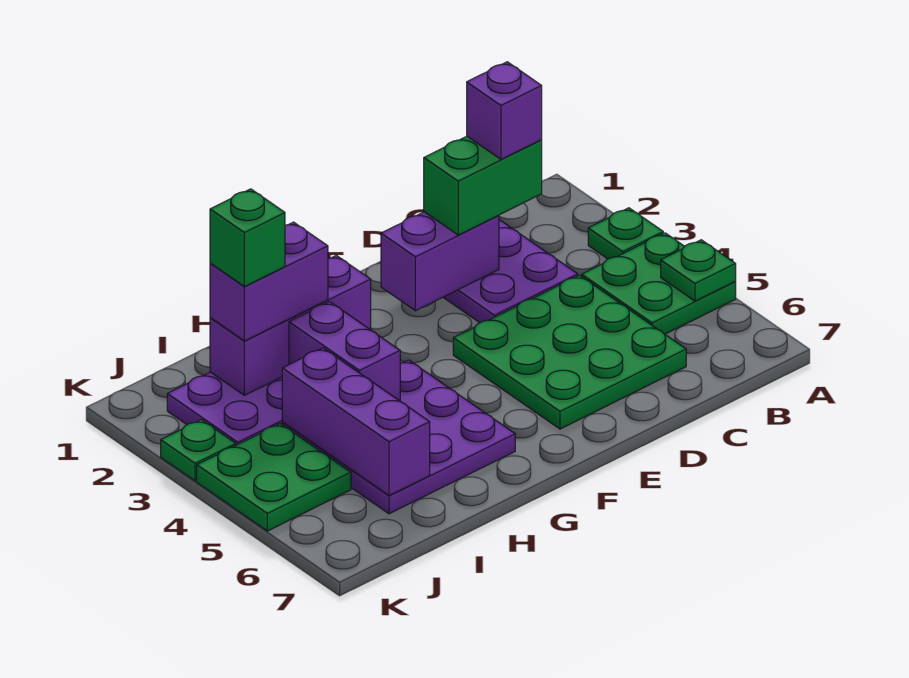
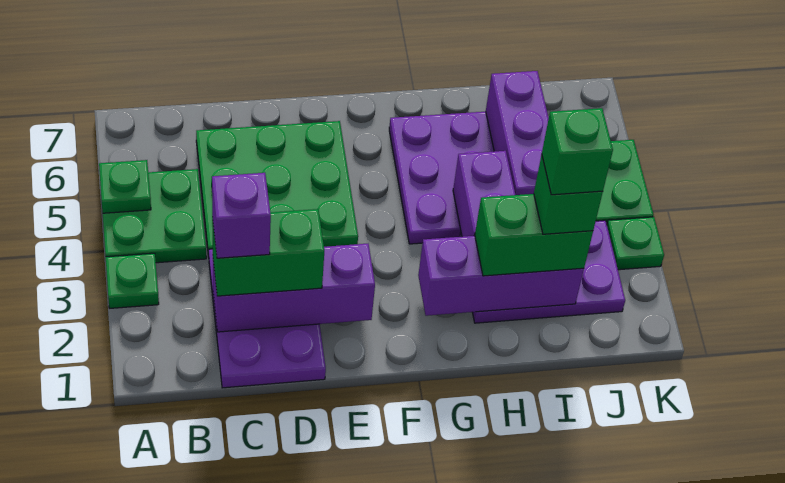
purple 1x2 brick [381,212,499,311] -> purple 1x3 brick [213,244,375,332]
purple 1x2 brick [210,222,328,341] -> green 1x2 brick [475,194,593,276]
none -> green 1x1 brick [542,108,613,195]

